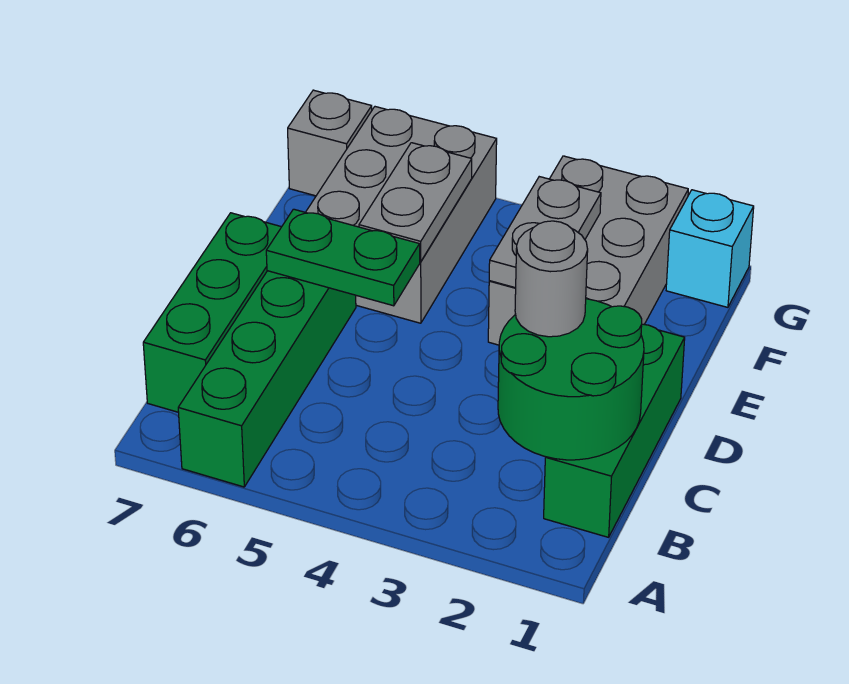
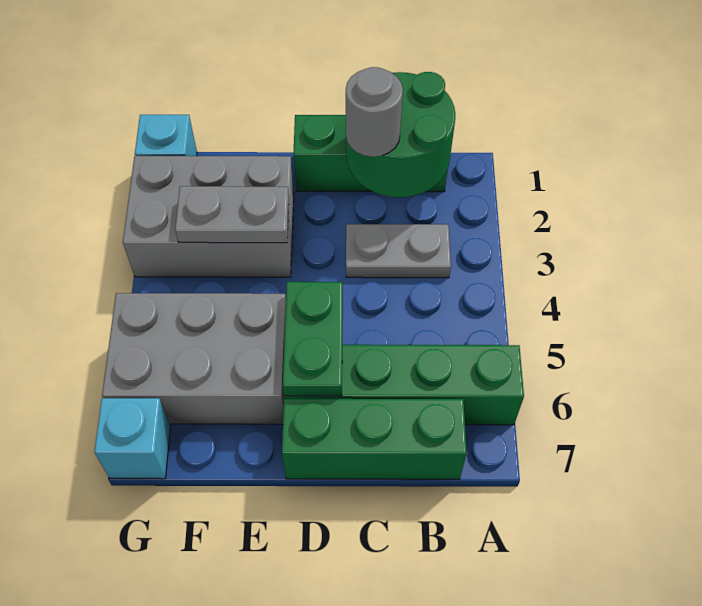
grey 1x2 plate [359,143,472,262] -> grey 1x2 plate moved to [346,224,451,278]
grey 1x1 brick [288,90,372,196] -> cyan 1x1 brick [94,398,171,479]

